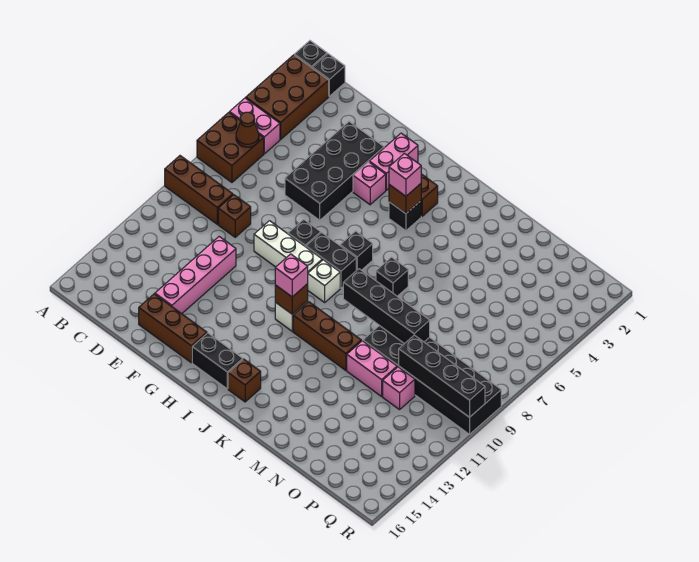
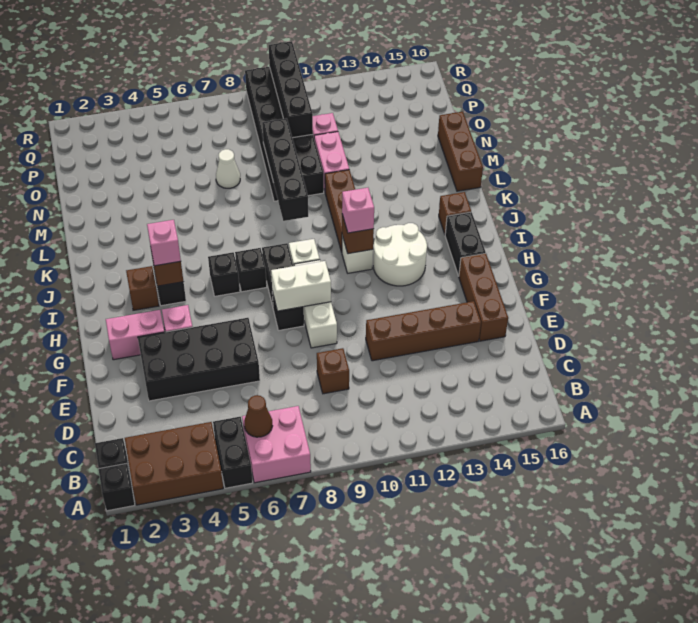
pink 1x2 brick [230,98,280,154] -> black 1x2 brick [213,417,253,488]
brown 2x2 brick [197,112,264,182] -> pink 2x2 brick [242,406,311,483]
brown 1x3 brick [165,156,233,224] -> brown 1x3 brick moved to [438,112,483,191]
pink 1x4 brick [155,237,236,314] -> brown 1x4 brick [366,301,481,361]
none -> white 1x2 brick [271,261,331,311]
none -> white 2x2 round brick [373,223,427,286]
black 1x1 brick [376,257,408,296] -> black 1x1 brick moved to [208,252,240,296]
none -> white 1x1 cone [216,149,240,188]

